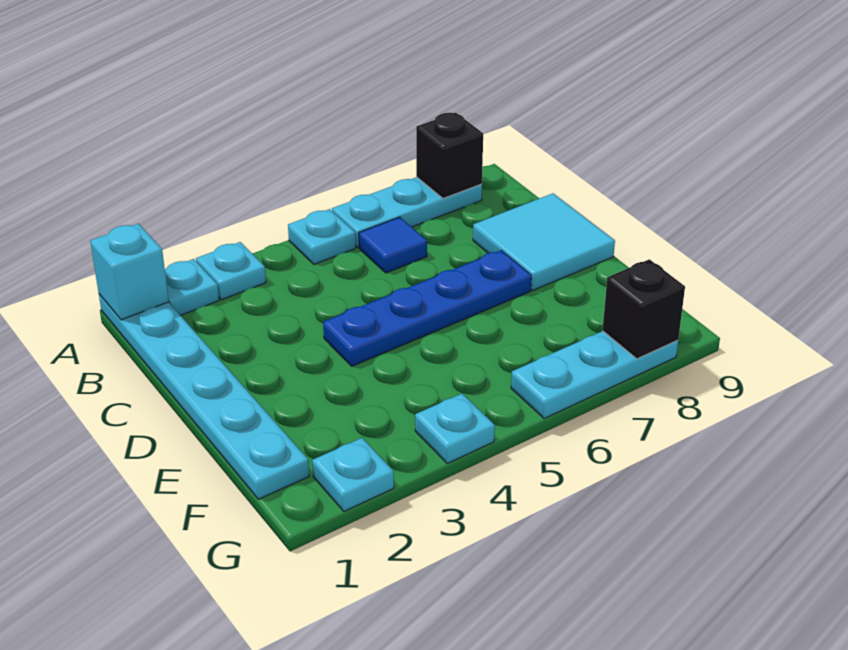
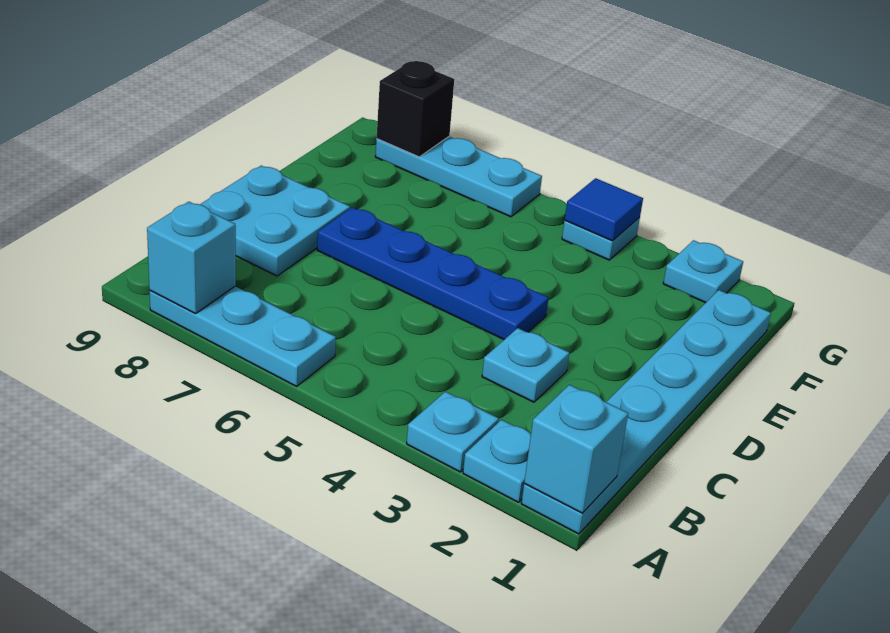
cyan 1x1 plate [288,209,356,264] -> cyan 1x1 plate moved to [482,328,569,402]
black 1x1 brick [416,113,483,198] -> cyan 1x1 brick [147,202,236,314]
blue 1x1 tile [359,217,427,273] -> blue 1x1 tile moved to [565,178,643,241]
cyan 2x2 tile [473,193,615,290] -> cyan 2x2 plate [200,166,350,276]

